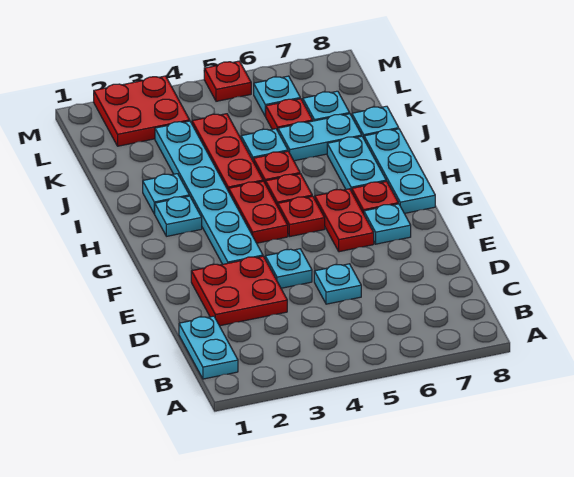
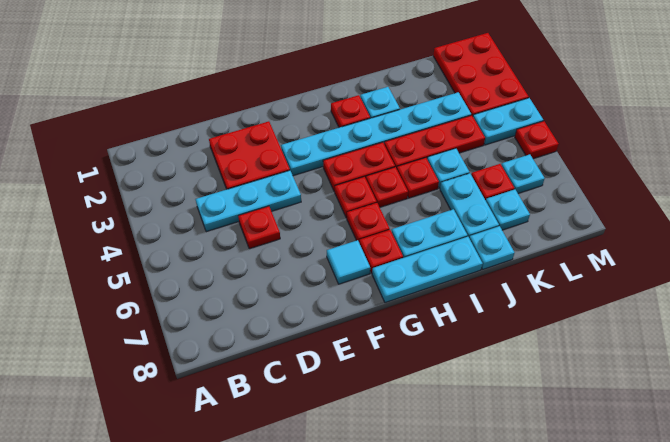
cyan 1x2 plate [179,316,238,379] -> cyan 1x2 plate moved to [473,98,543,145]
cyan 1x1 plate [314,264,361,304] -> red 1x1 plate [238,206,280,249]
cyan 1x1 plate [265,249,312,288] -> cyan 1x3 plate [195,170,301,232]
red 1x2 plate [315,189,374,252] -> red 1x1 plate [347,203,390,241]
cyan 1x1 plate [364,204,411,244] -> cyan 1x1 tile [327,240,370,284]
cyan 1x1 plate [155,196,202,236] -> red 1x1 plate [331,95,370,128]
red 2x2 plate [94,76,190,146] -> red 2x3 plate [433,33,529,116]

